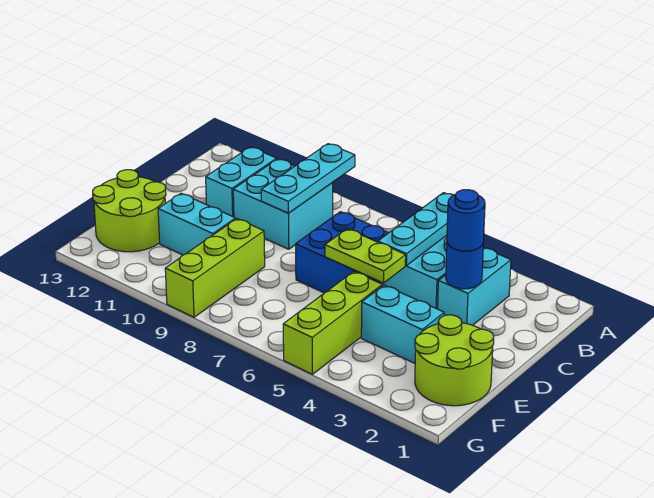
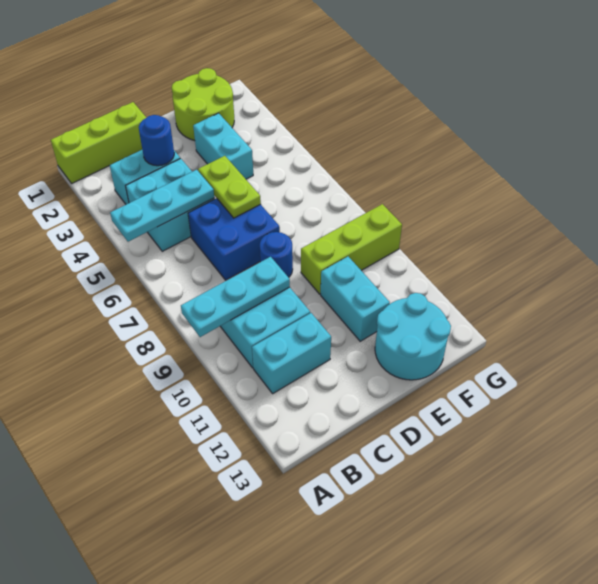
blue 1x1 round brick [447,190,485,251] -> blue 1x1 round brick moved to [260,232,293,277]
lime 1x3 brick [283,271,382,374] -> lime 1x3 brick moved to [51,102,146,184]
lime 2x2 round brick [93,170,166,252] -> cyan 2x2 round brick [375,293,451,380]

